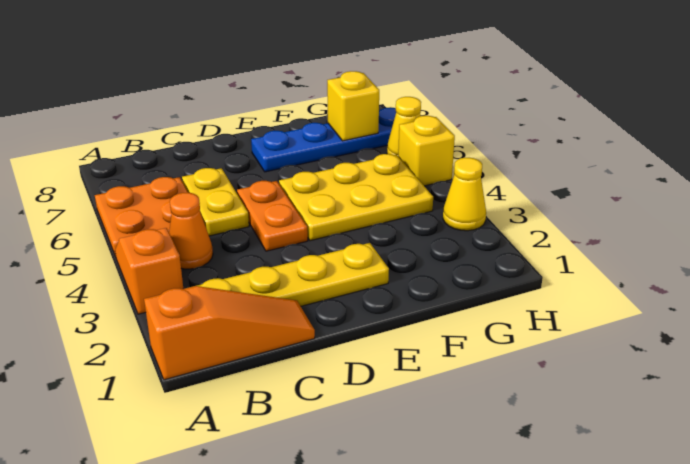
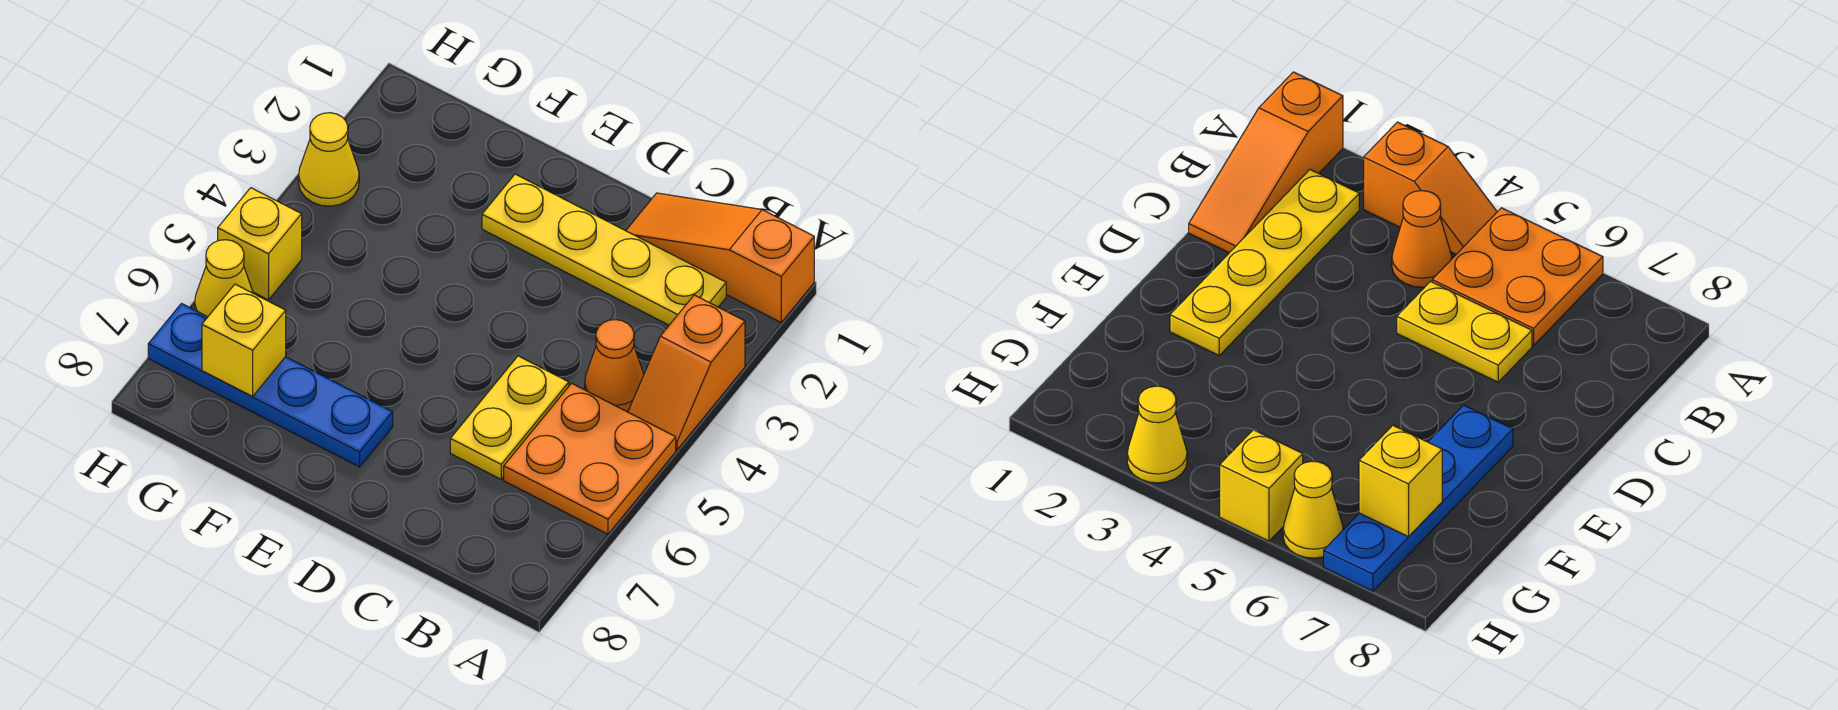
orange 1x2 plate [237,181,308,251] -> none
yellow 2x3 plate [279,154,433,241] -> none

